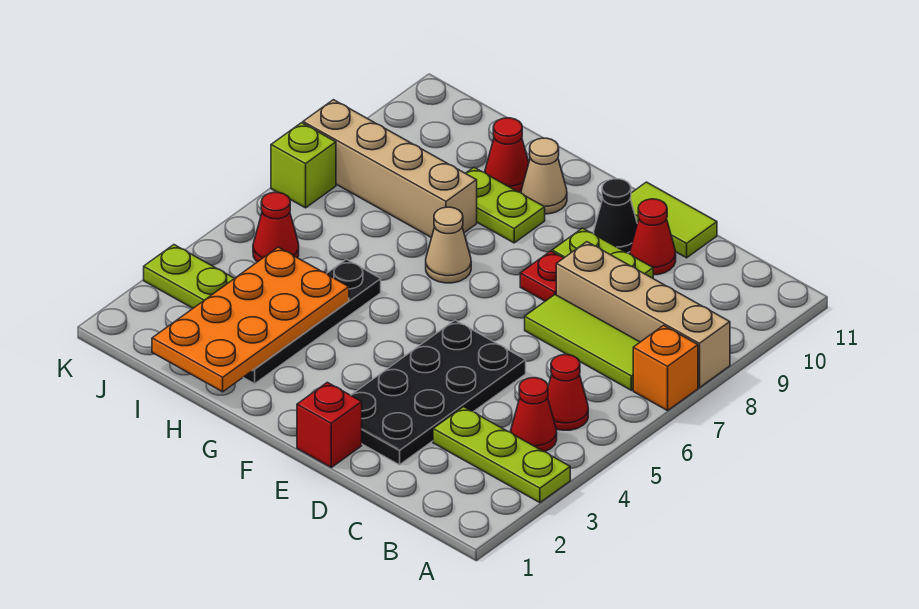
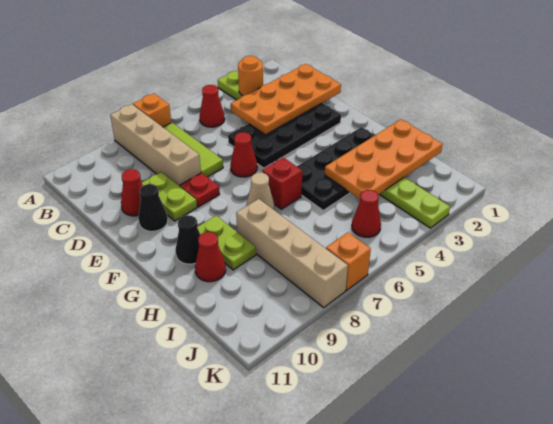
none -> orange 1x1 round brick [238,56,263,96]
red 1x1 cone [511,378,557,452] -> red 1x1 cone moved to [230,132,257,177]
none -> orange 2x4 plate [231,64,341,135]
lime 1x2 tile [630,182,717,258] -> none
red 1x1 brick [297,382,362,467] -> red 1x1 brick moved to [262,157,302,209]
tan 1x1 cone [521,138,567,214] -> black 1x1 cone [175,215,200,264]
black 1x4 plate [243,259,381,384] -> black 2x4 plate [297,127,375,210]
lime 1x1 brick [271,123,336,208] -> orange 1x1 brick [326,232,371,290]

